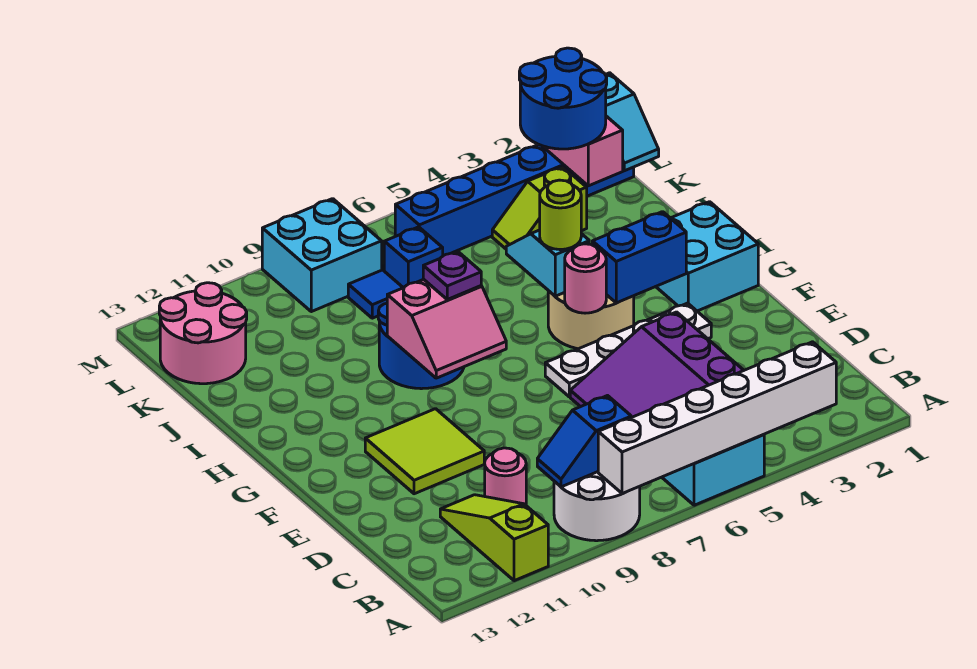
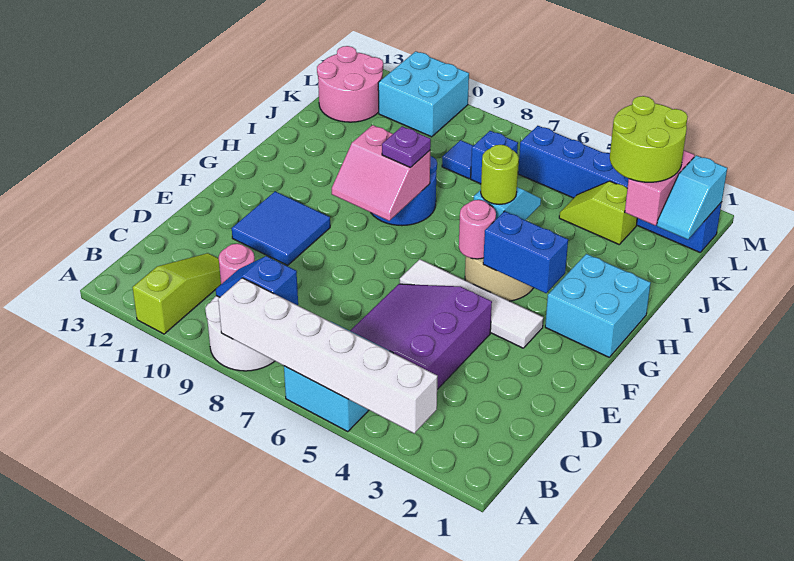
lime 2x2 tile [365,409,484,494] -> blue 2x2 tile [232,191,330,265]
white 1x4 plate [545,303,711,397] -> white 1x4 tile [400,259,543,348]
blue 2x2 round brick [519,48,607,149] -> lime 2x2 round brick [610,96,688,182]
cyan 2x2 brick [262,199,382,312] -> cyan 2x2 brick moved to [378,51,469,137]

